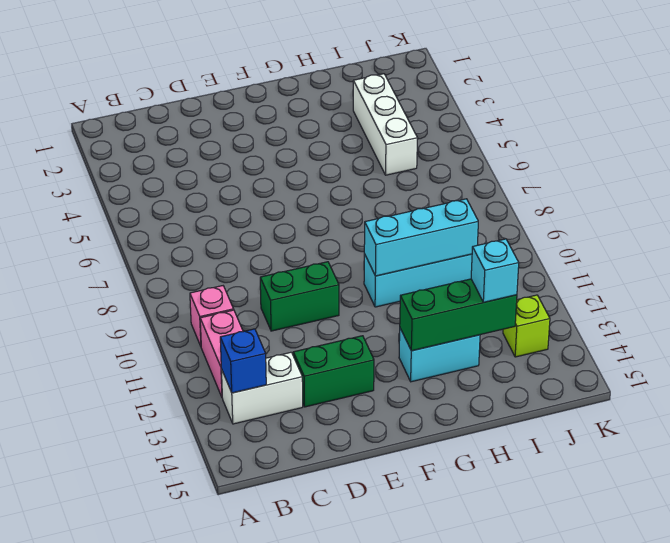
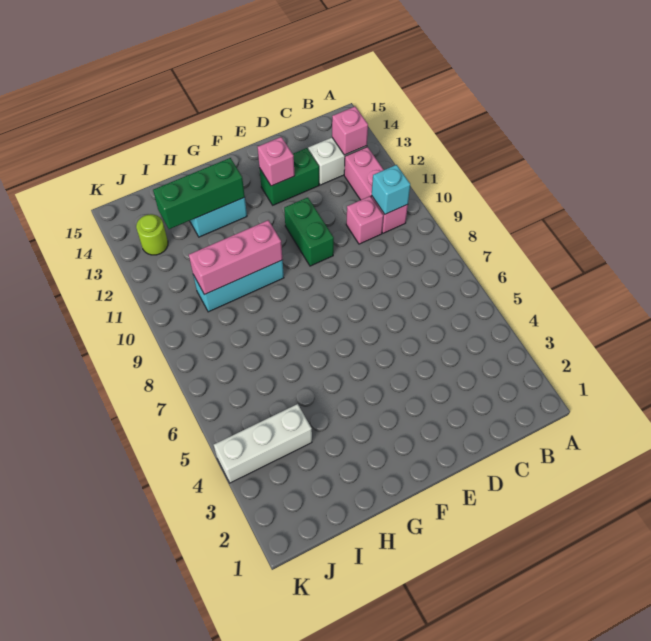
blue 1x1 brick [220,329,266,393] -> pink 1x1 brick [332,107,368,155]
none -> pink 1x1 brick [346,196,383,244]
green 1x2 brick [260,262,339,331] -> green 1x2 brick turned to [284,197,334,266]
none -> pink 1x1 brick [257,137,295,186]
cyan 1x3 brick [364,199,478,276] -> pink 1x3 brick [189,220,283,295]
white 1x3 brick [353,74,417,175] -> white 1x3 brick turned to [214,404,312,483]
cyan 1x1 brick [471,239,519,302] -> cyan 1x1 brick moved to [372,165,410,214]
lime 1x1 brick [503,295,550,357] -> lime 1x1 round brick [136,214,168,255]

